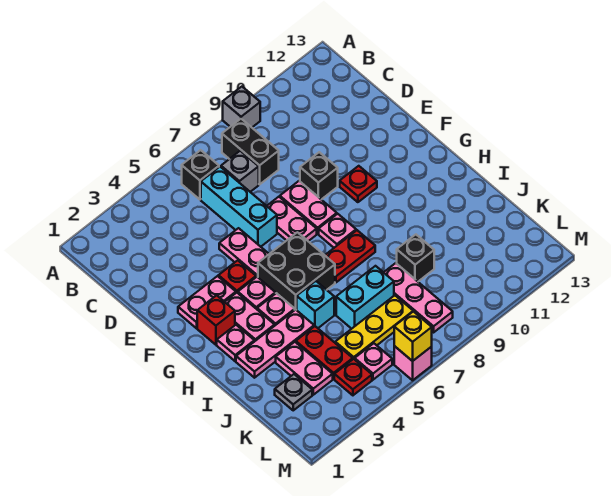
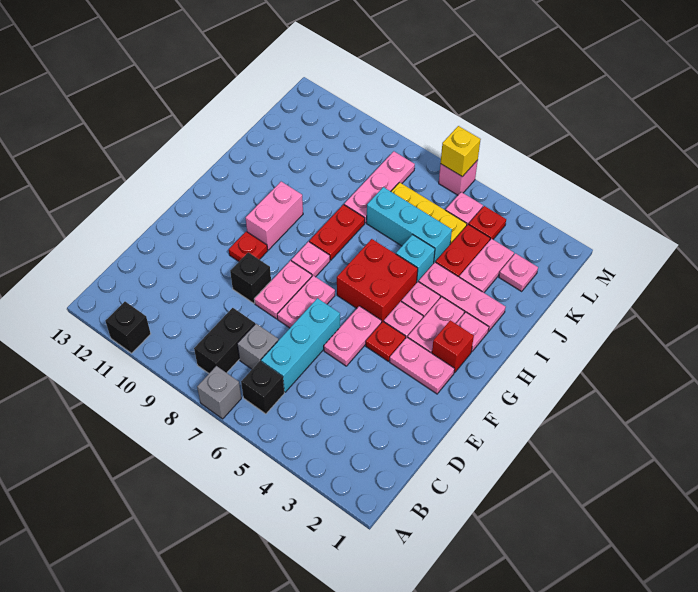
grey 1x1 brick [223,87,260,127] -> grey 1x1 brick moved to [197,366,241,419]
black 2x2 brick [258,232,335,310] -> red 2x2 brick [337,239,418,322]
none -> pink 1x2 brick [246,182,303,250]
red 1x2 plate [325,230,375,282] -> red 1x2 plate turned to [309,205,365,260]
cyan 1x2 brick [336,266,394,329] -> cyan 1x3 brick [367,187,452,262]
black 1x1 brick [397,235,434,281] -> black 1x1 brick moved to [105,302,151,353]
grey 1x1 plate [275,374,312,410] -> pink 1x1 plate [499,253,538,291]

